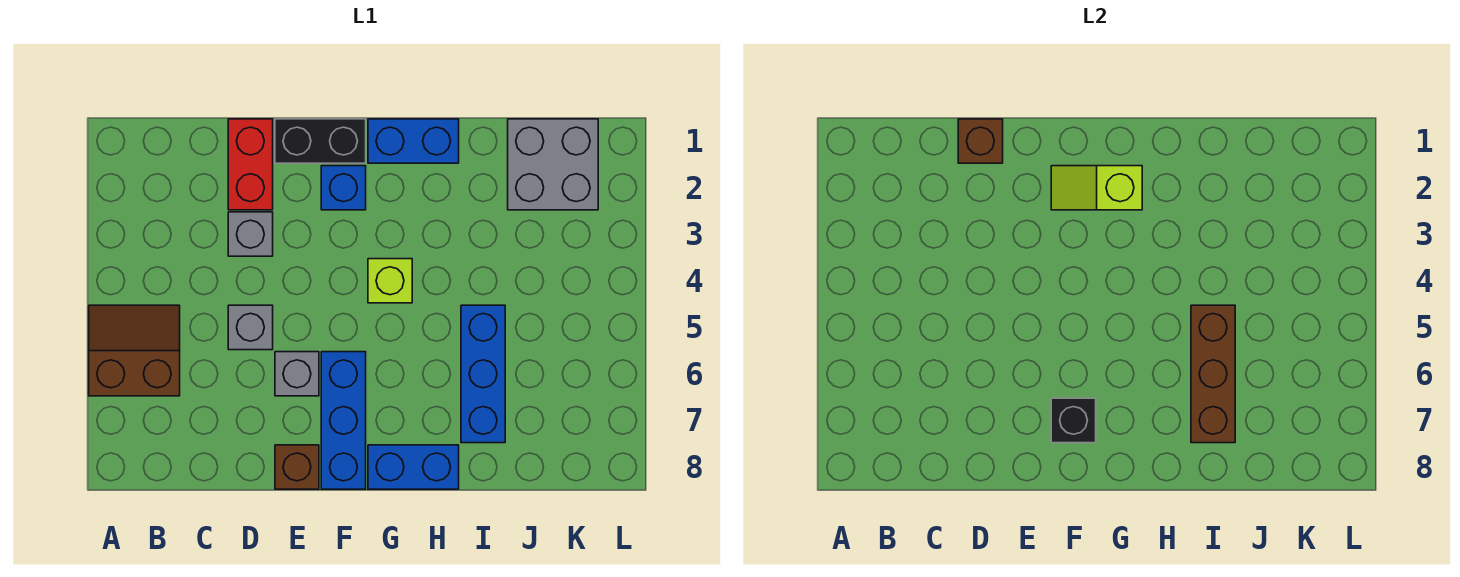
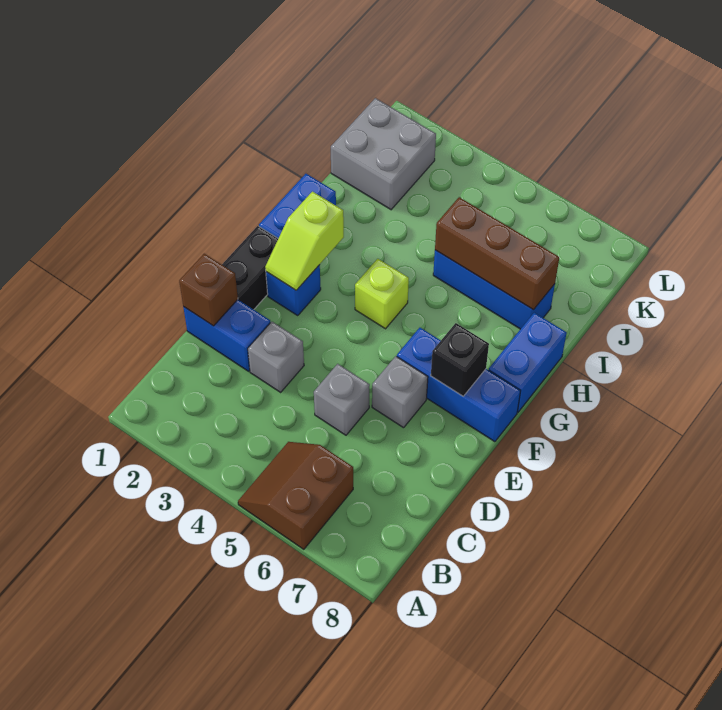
red 1x2 brick [228,119,273,210] -> blue 1x2 brick [183,300,270,371]
brown 1x1 brick [275,445,319,489] -> none

